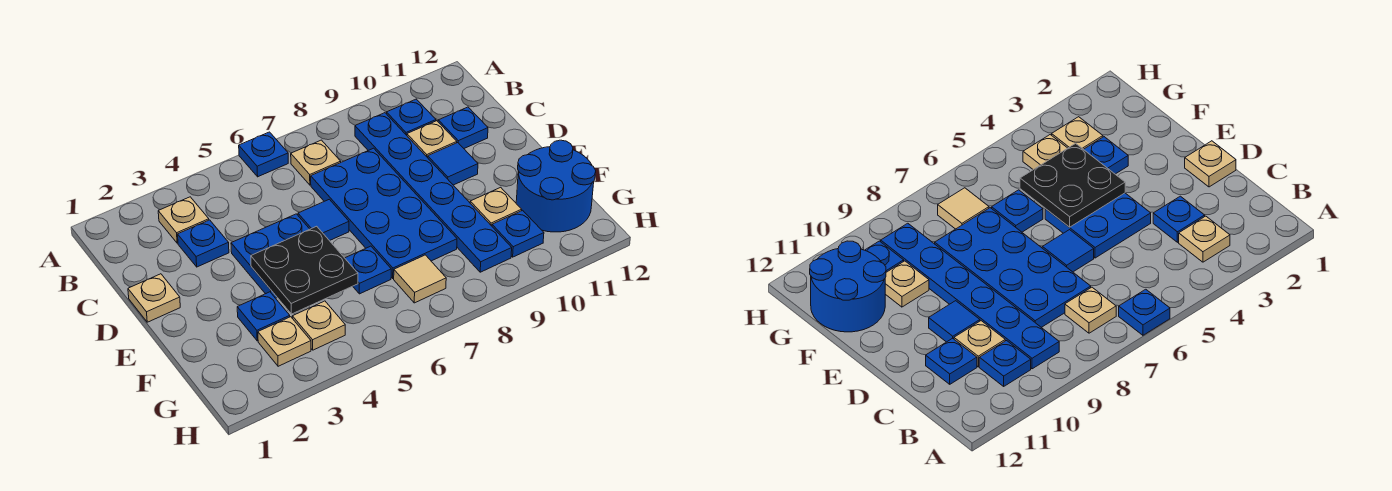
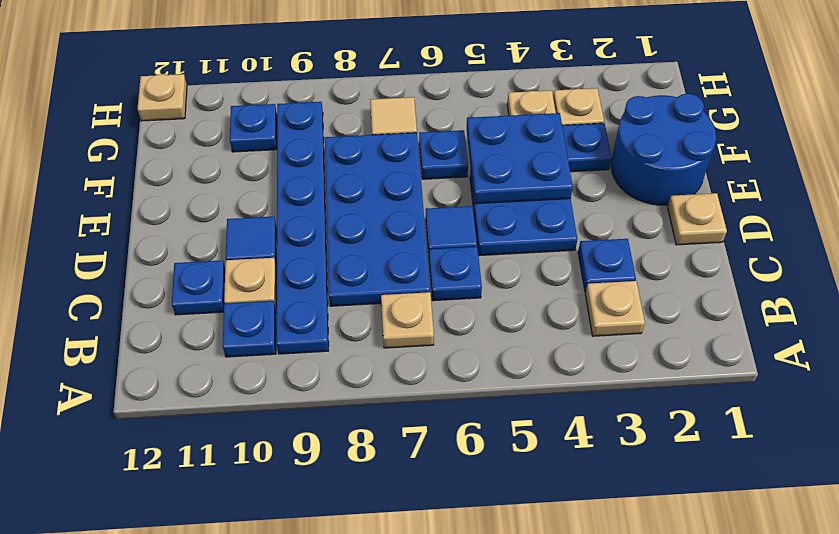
blue 1x1 plate [239,132,288,177] -> blue 1x1 plate moved to [429,247,482,301]
black 2x2 plate [251,226,358,314] -> blue 2x2 plate [467,113,573,204]
tan 1x1 plate [470,187,522,226] -> tan 1x1 plate moved to [137,74,187,121]
blue 2x2 round brick [516,140,596,232] -> blue 2x2 round brick moved to [611,94,716,205]

